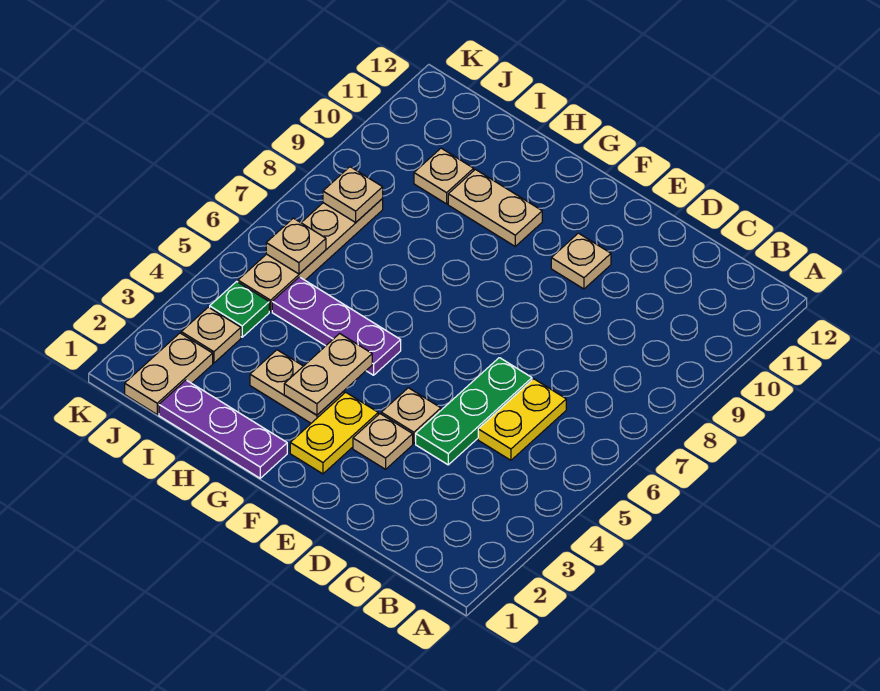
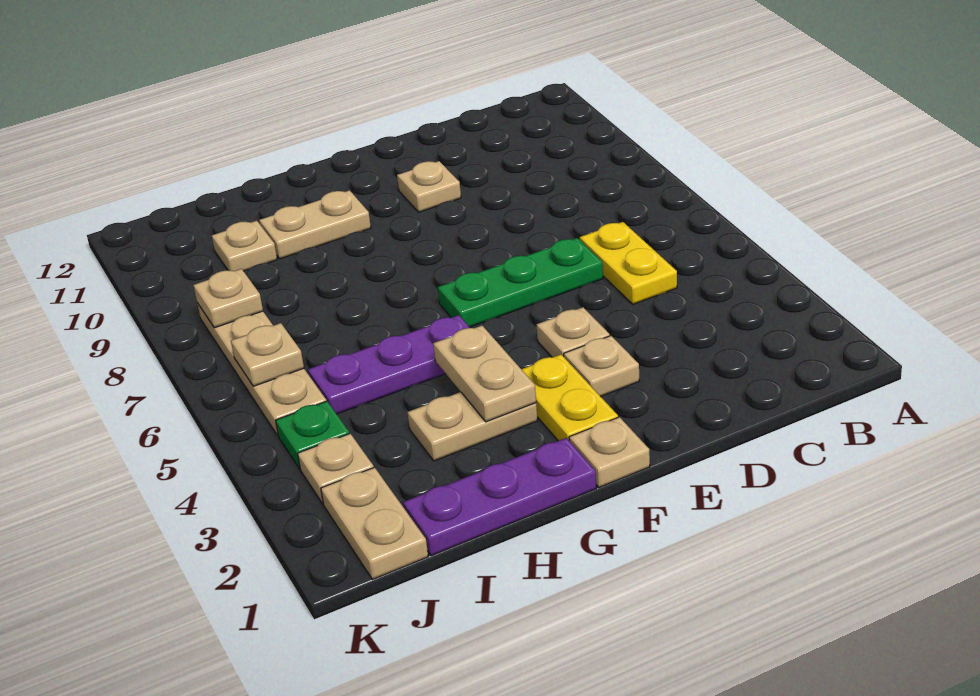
green 1x3 plate [416,358,532,465] -> green 1x3 plate turned to [438,238,603,327]
none -> tan 1x1 plate [569,417,650,487]

